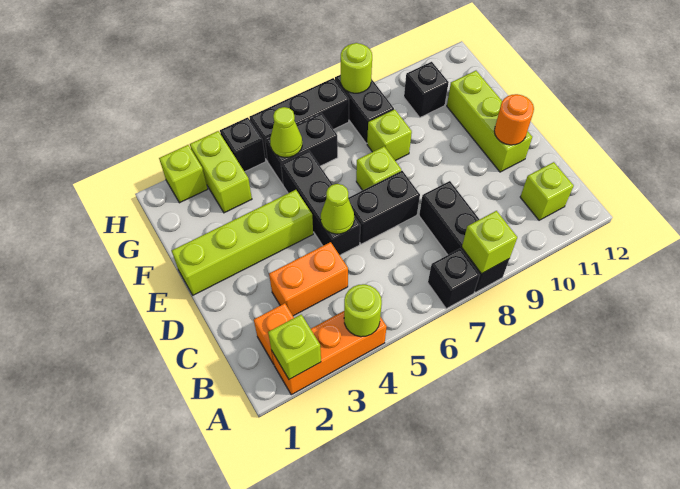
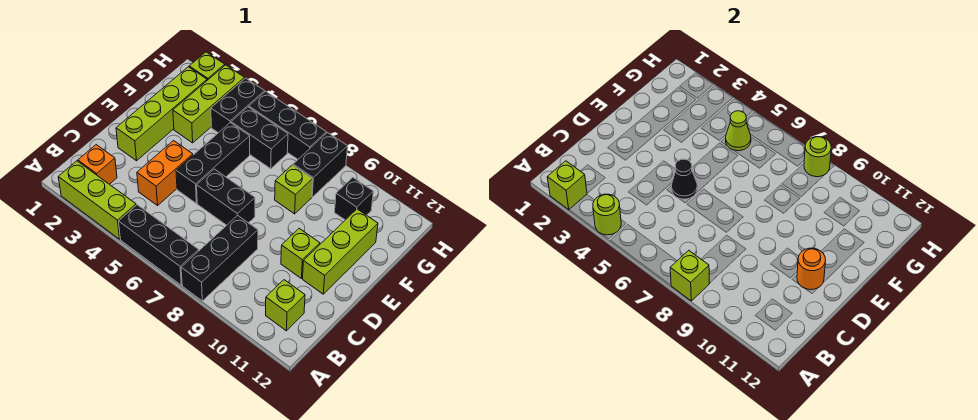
orange 1x3 brick [272,311,387,395] -> lime 1x3 brick [58,161,136,239]
black 1x1 brick [428,249,480,309] -> black 1x3 brick [119,205,199,285]
orange 1x2 brick [269,242,348,316] -> orange 1x2 brick turned to [137,141,193,205]
lime 1x1 cone [321,184,354,234] -> black 1x1 cone [671,159,697,199]
lime 1x4 brick [172,190,313,295] -> lime 1x4 brick turned to [116,67,207,161]
lime 1x1 brick [356,146,401,190] -> lime 1x1 brick moved to [281,229,320,278]
lime 1x2 brick [190,131,252,213] -> lime 1x3 brick [173,65,245,143]
black 1x1 brick [220,117,266,172] -> black 1x2 brick [211,78,265,133]

